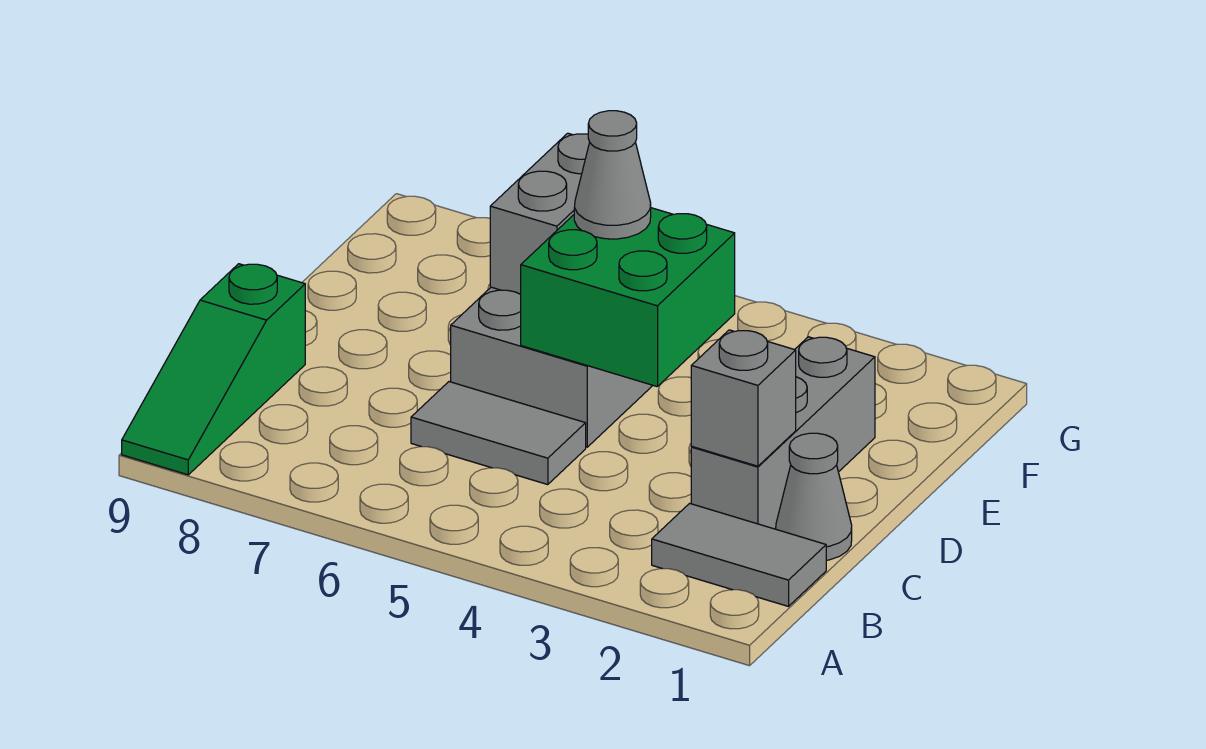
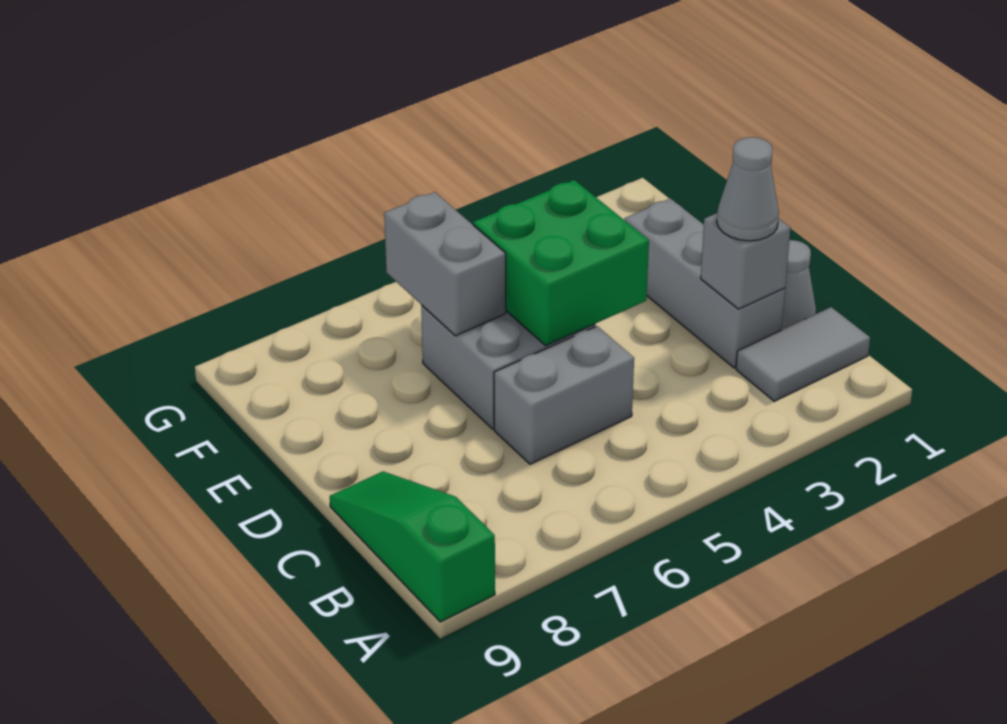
green 1x3 slope [122,264,305,475] -> green 1x3 slope turned to [330,471,495,622]
grey 1x2 tile [411,382,586,485] -> grey 1x2 brick [494,326,634,464]
grey 1x1 cone [574,111,651,239] -> grey 1x1 cone moved to [717,137,779,241]

